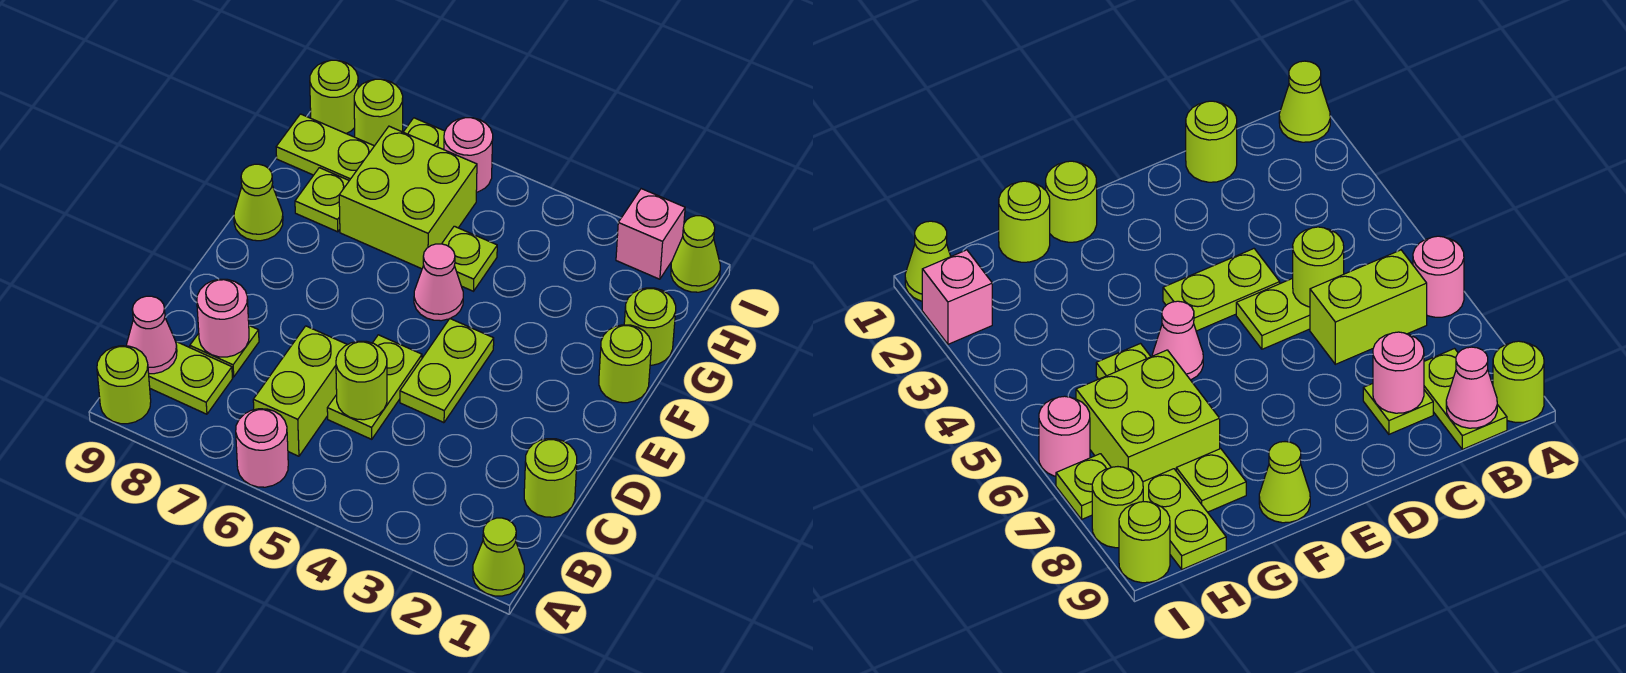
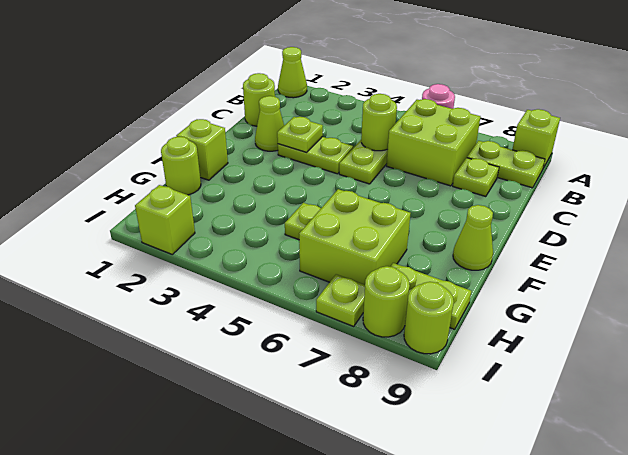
lime 1x1 round brick [97,346,151,424] -> lime 1x1 brick [512,109,560,168]
lime 1x2 brick [253,326,347,456] -> lime 2x2 brick [387,99,480,186]
pink 1x1 cone [127,296,177,374] -> none
pink 1x1 round brick [197,279,249,357] -> none
lime 1x2 plate [400,319,494,423] -> lime 1x2 plate turned to [278,137,353,174]
lime 1x1 round brick [599,325,651,403] -> lime 1x1 brick [176,119,228,180]
pink 1x1 cone [414,244,463,321] -> none
lime 1x1 plate [295,168,349,232] -> lime 1x1 plate moved to [277,117,323,152]
lime 1x1 cone [671,216,720,292] -> lime 1x1 cone moved to [255,96,284,151]
pink 1x1 brick [616,189,685,279] -> lime 1x1 brick [135,185,195,254]
pink 1x1 round brick [444,118,493,192] -> none

